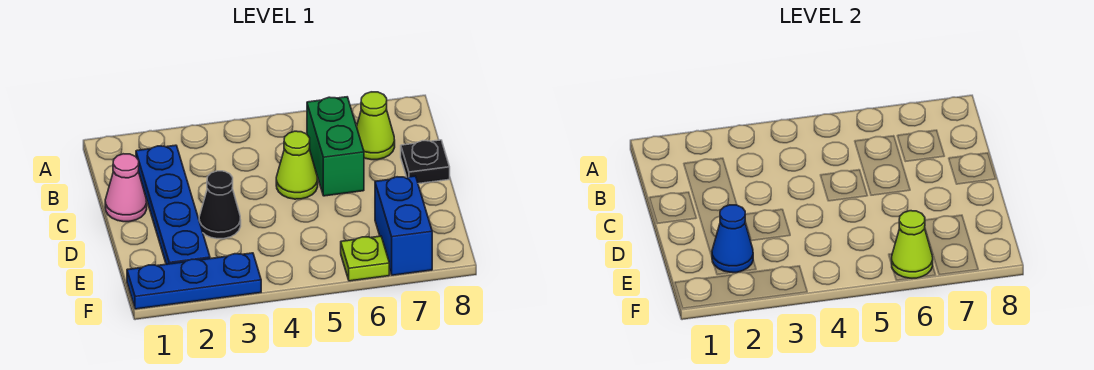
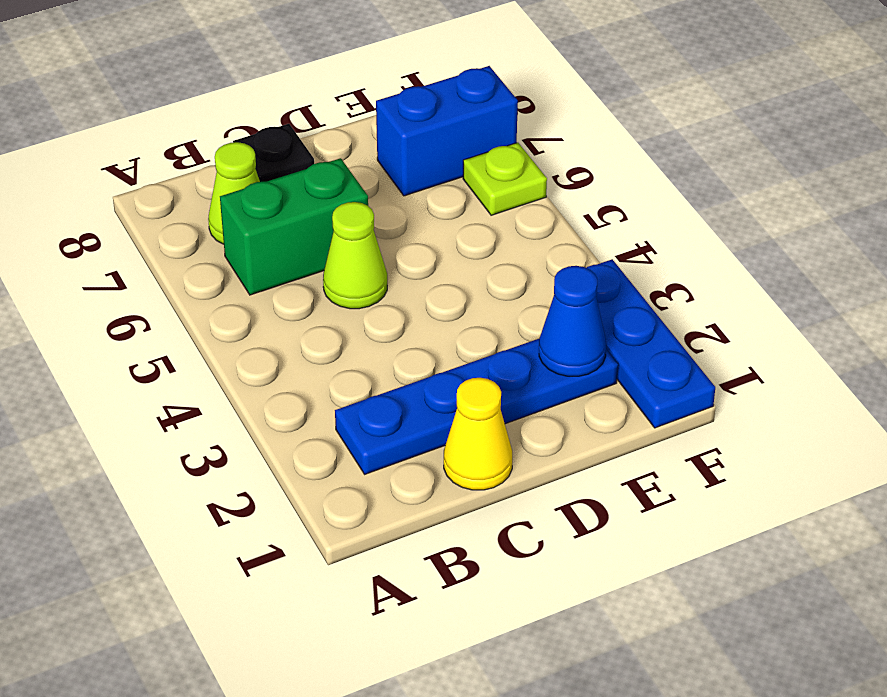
pink 1x1 cone [105,154,147,222] -> yellow 1x1 cone [444,378,512,490]
black 1x1 cone [199,171,241,239] -> none
lime 1x1 cone [892,211,933,279] -> none

